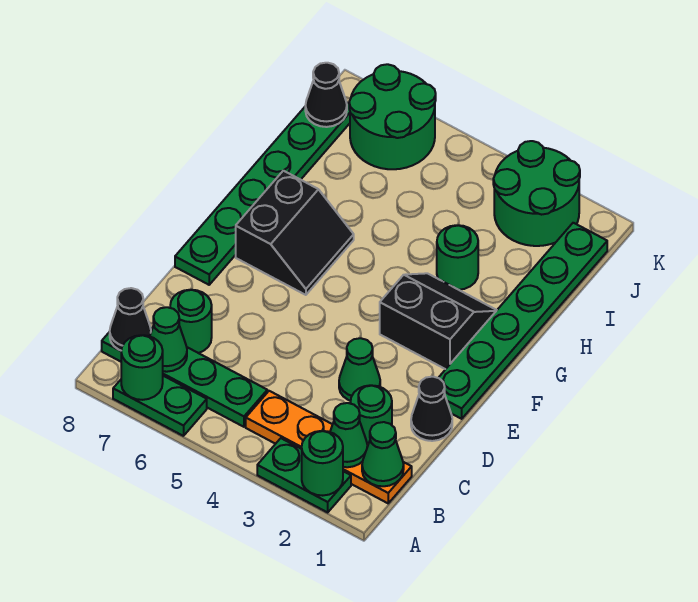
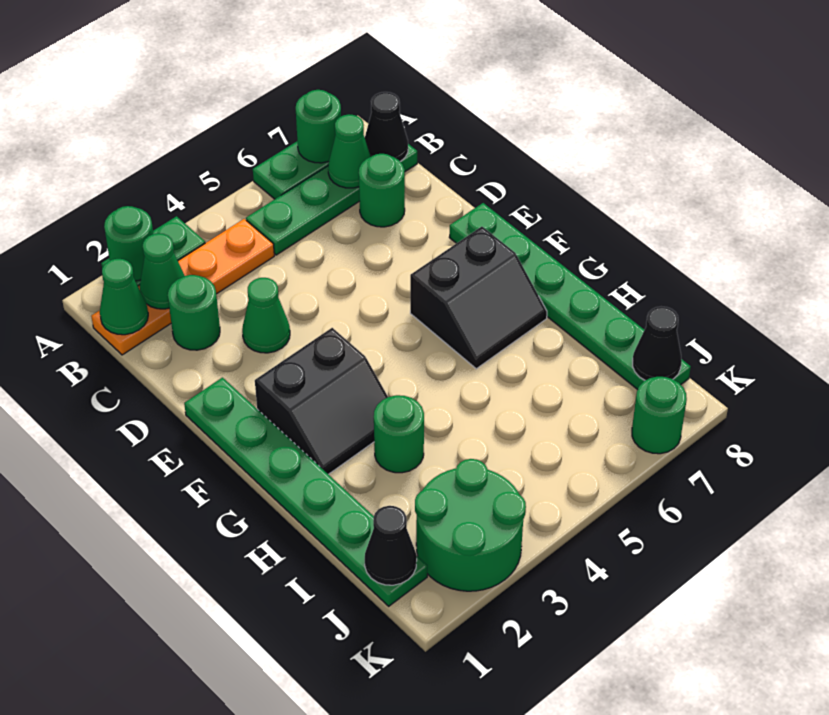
black 1x1 cone [411,377,452,441] -> black 1x1 cone moved to [365,506,417,585]
black 2x2 slope [236,171,354,295] -> black 2x2 slope turned to [410,227,547,369]
green 2x2 round brick [349,64,436,169] -> green 1x1 round brick [632,377,687,454]

